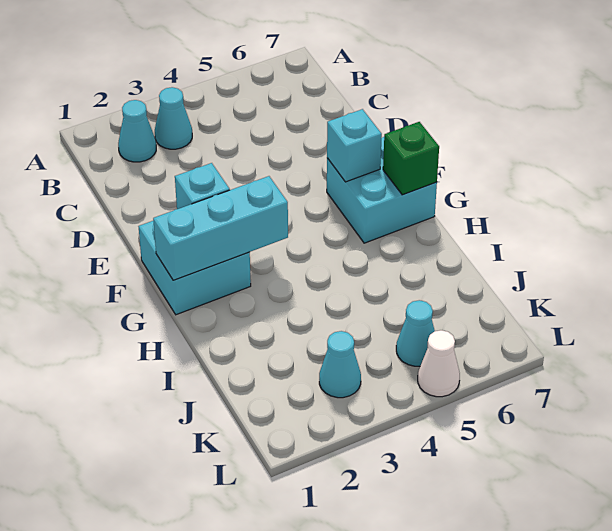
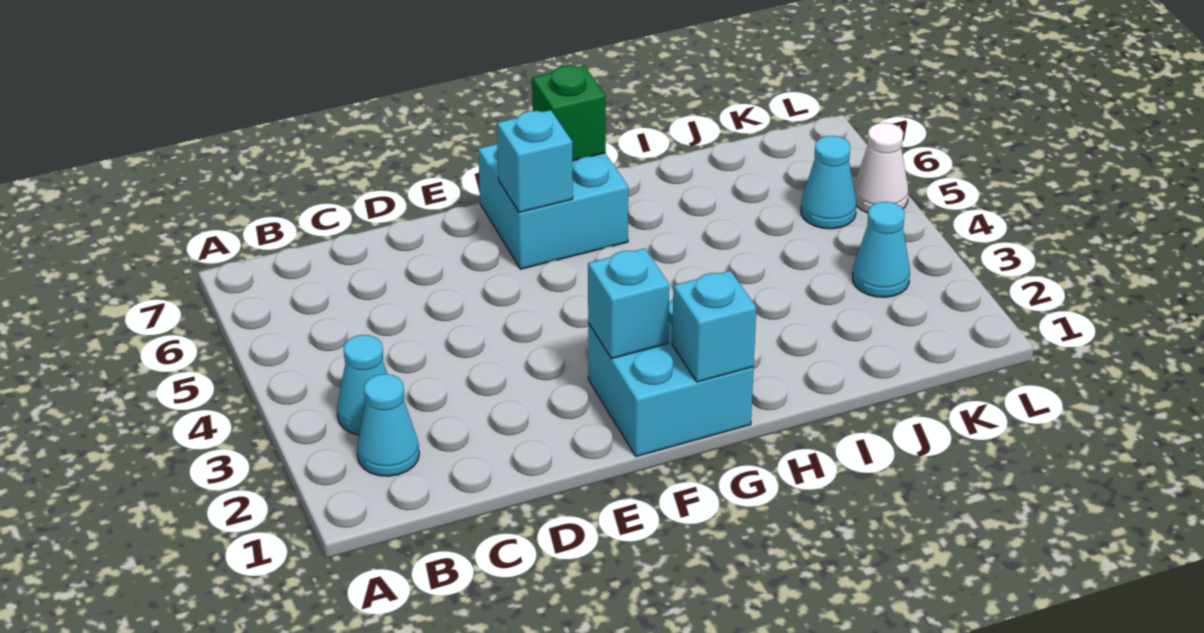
cyan 1x3 brick [153,176,288,280] -> cyan 1x1 brick [672,271,756,382]

